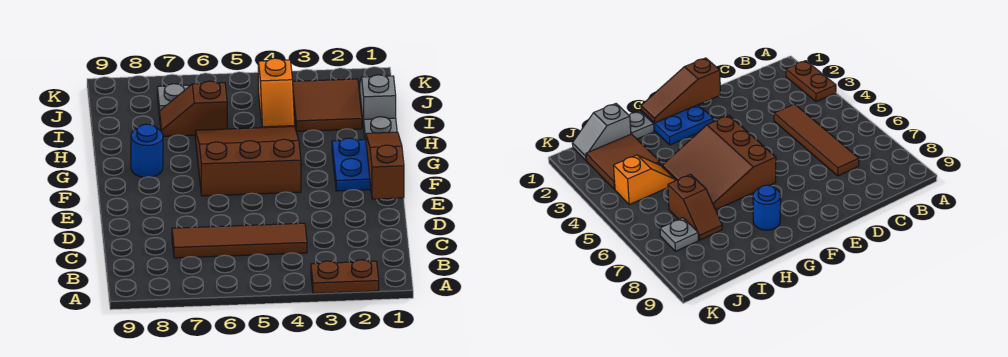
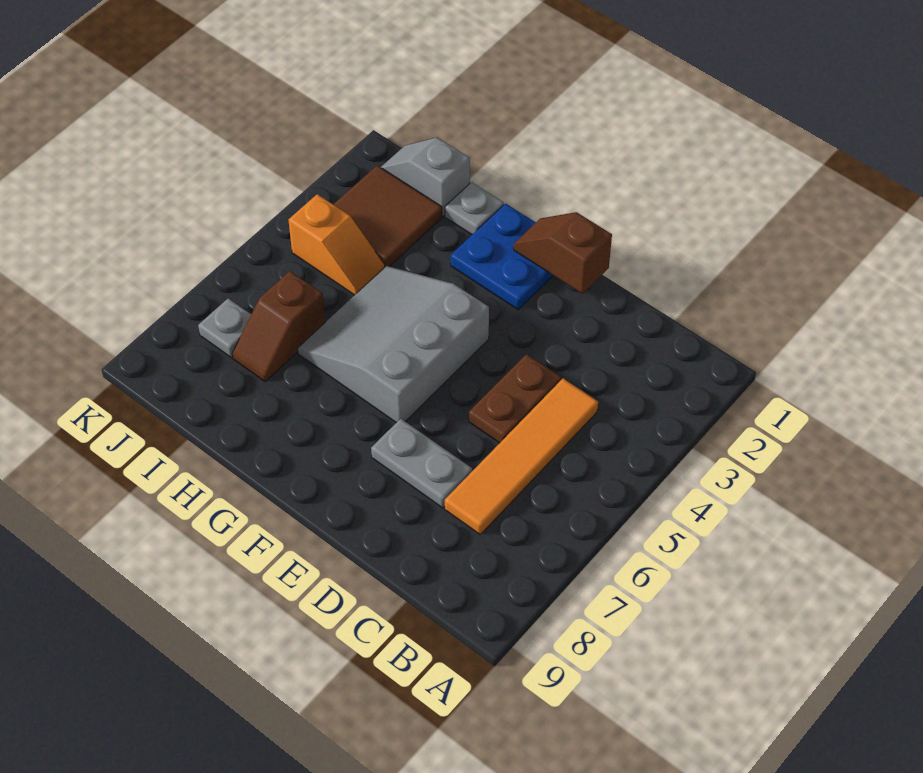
brown 1x2 plate [311,260,379,293] -> brown 1x2 plate moved to [469,354,561,443]
brown 1x4 tile [172,223,307,258] -> orange 1x4 tile [445,378,598,534]
none -> grey 1x2 plate [371,419,472,508]
brown 1x3 slope [366,132,404,199] -> brown 1x2 slope [514,212,612,294]
brown 3x3 slope [195,127,301,196] -> grey 3x3 slope [298,266,489,423]
blue 1x1 round brick [131,124,163,177] -> none

